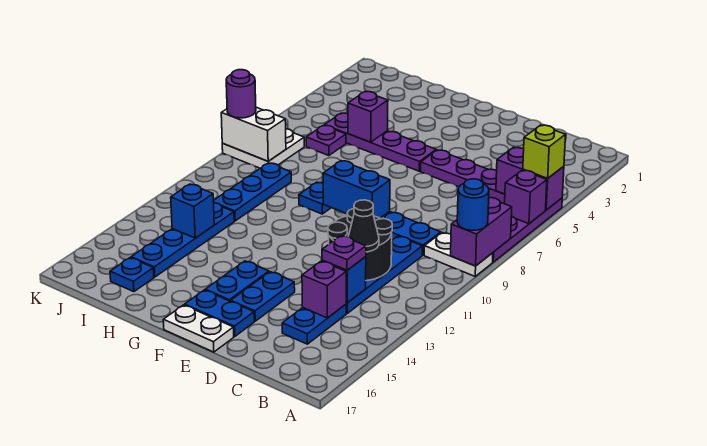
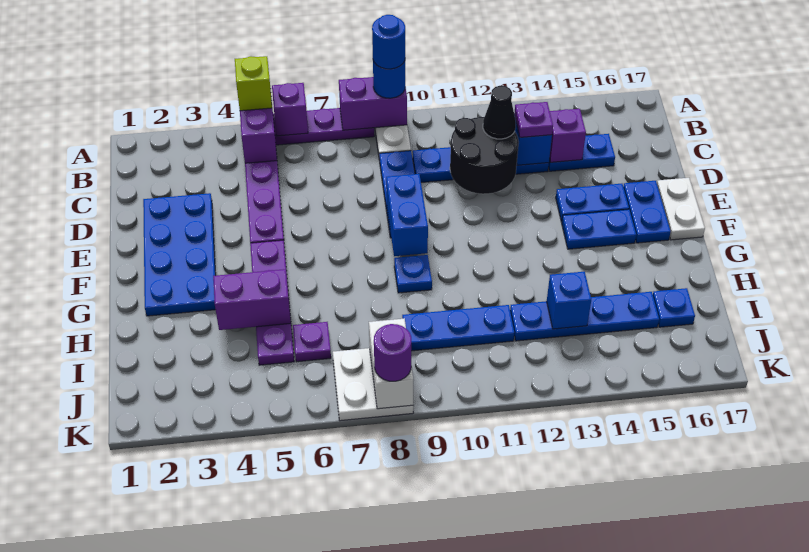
none -> blue 1x1 round brick [372,15,405,69]
none -> blue 2x4 plate [143,193,216,316]
purple 1x1 brick [348,92,388,142] -> purple 1x2 brick [213,269,291,330]

